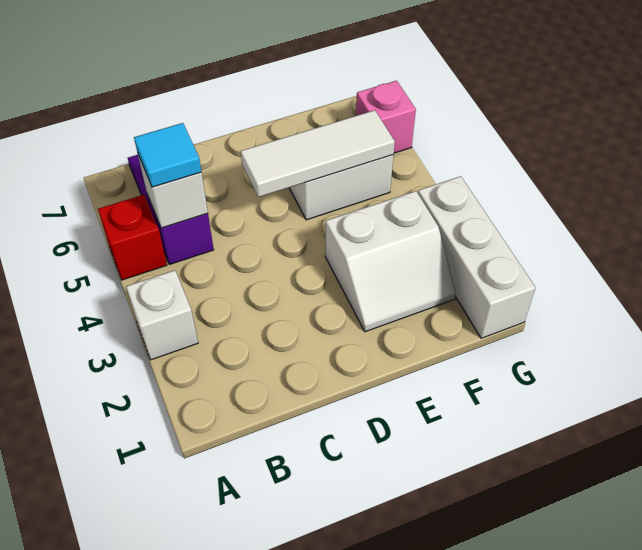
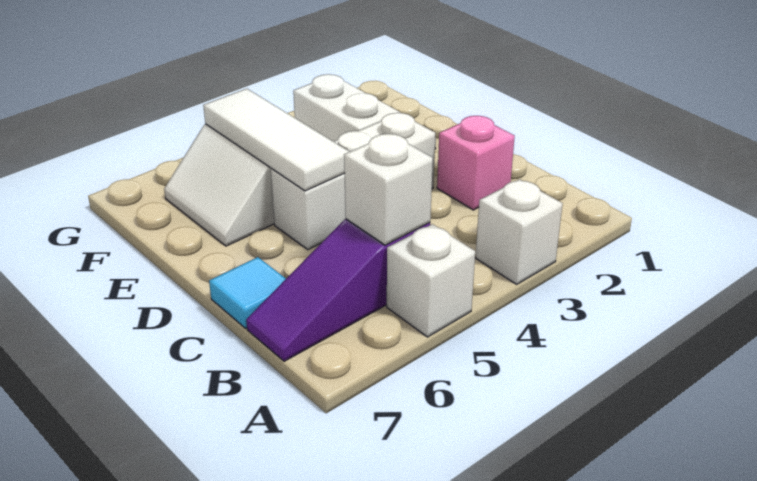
red 1x1 brick [98,195,167,280] -> white 1x1 brick [387,224,475,337]
cyan 1x1 tile [134,123,201,187] -> cyan 1x1 tile moved to [209,257,286,328]
white 1x3 brick [418,176,536,338] -> white 1x3 brick moved to [271,113,435,250]
pink 1x1 brick [356,81,416,153] -> pink 1x1 brick moved to [437,116,515,210]

